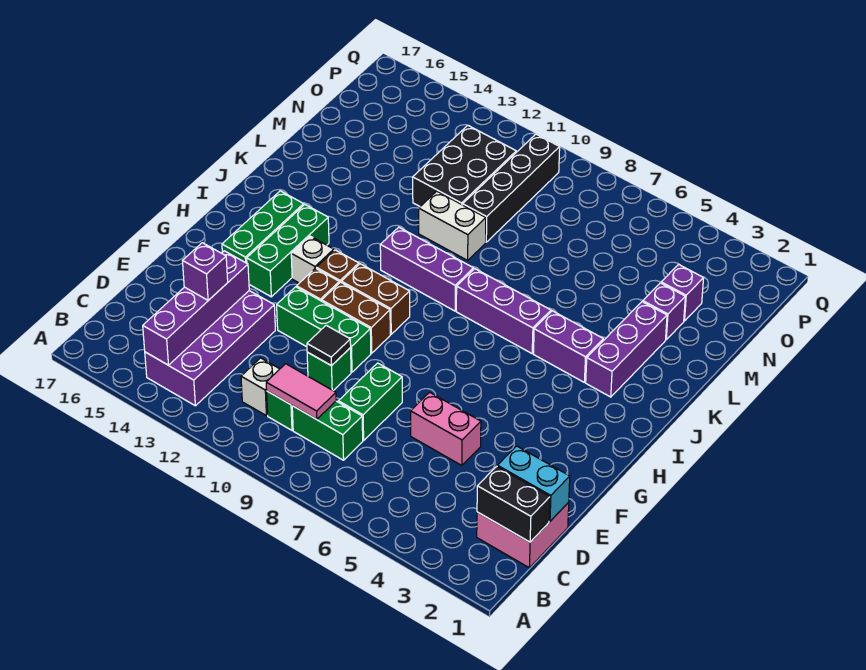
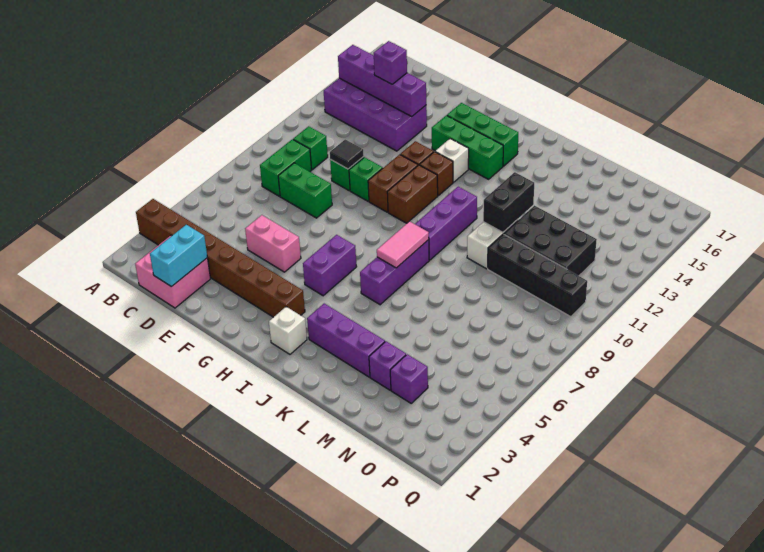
none -> brown 1x8 brick [136,199,305,317]
black 1x2 brick [477,466,550,542] -> black 1x2 brick moved to [483,172,534,232]
pink 1x2 tile [266,364,336,419] -> pink 1x2 tile moved to [377,221,429,268]
white 1x1 brick [241,358,279,416] -> white 1x1 brick moved to [269,307,307,354]
pink 1x2 brick [411,392,481,466] -> pink 1x2 brick turned to [245,215,301,272]
green 1x3 brick [277,287,371,372] -> green 1x1 brick [349,157,383,201]
purple 1x2 brick [534,311,603,382] -> purple 1x2 brick moved to [303,235,357,296]

